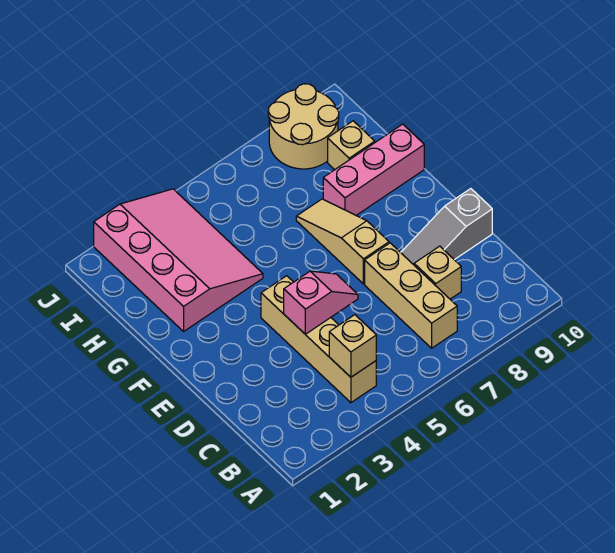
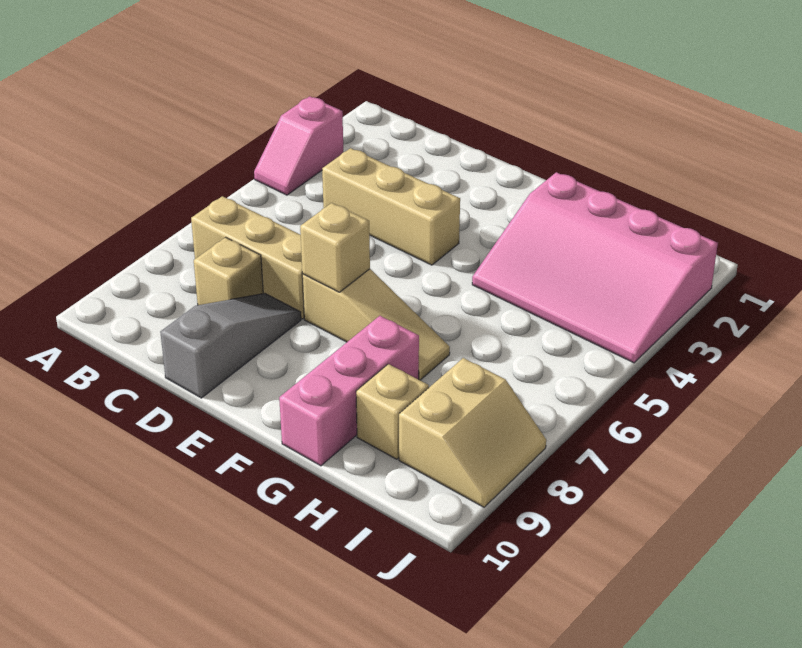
tan 1x4 brick [261,276,376,403] -> tan 1x3 brick [322,148,460,265]
tan 1x1 brick [329,315,376,377] -> tan 1x1 brick moved to [300,203,370,292]
pink 1x2 slope [284,271,358,334] -> pink 1x2 slope moved to [254,96,343,195]
tan 2x2 round brick [268,84,339,169] -> tan 2x2 slope [399,358,546,507]

